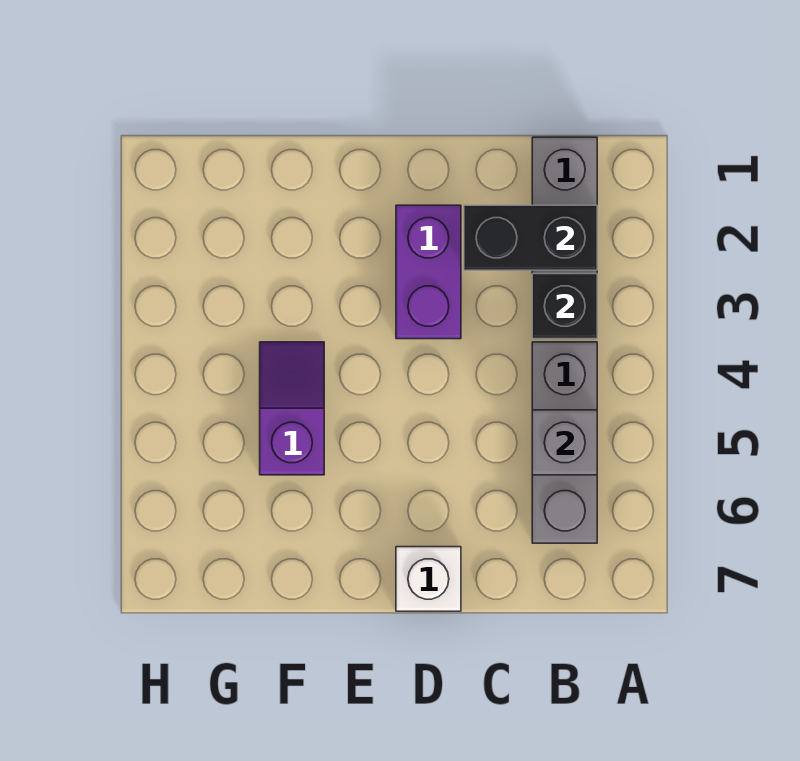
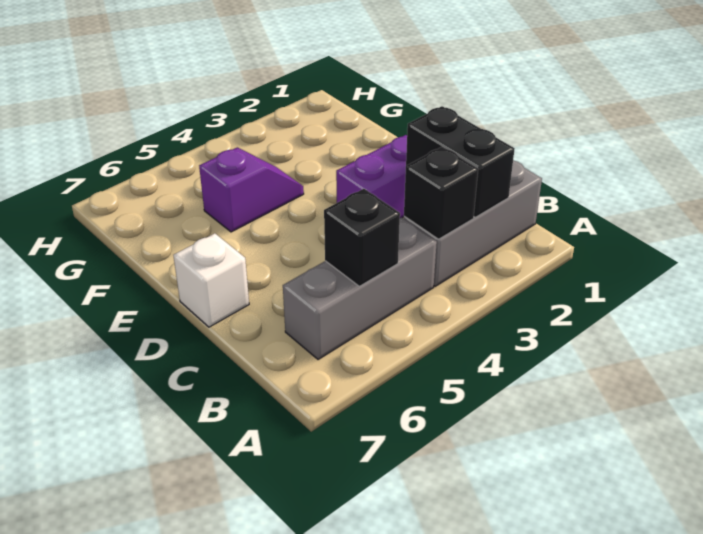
grey 1x1 brick [532,410,597,475] -> black 1x1 brick [324,189,400,286]

